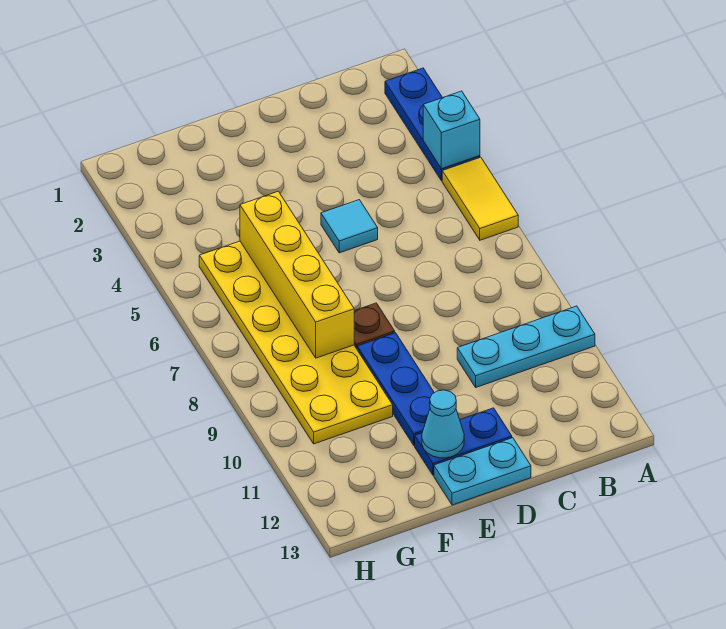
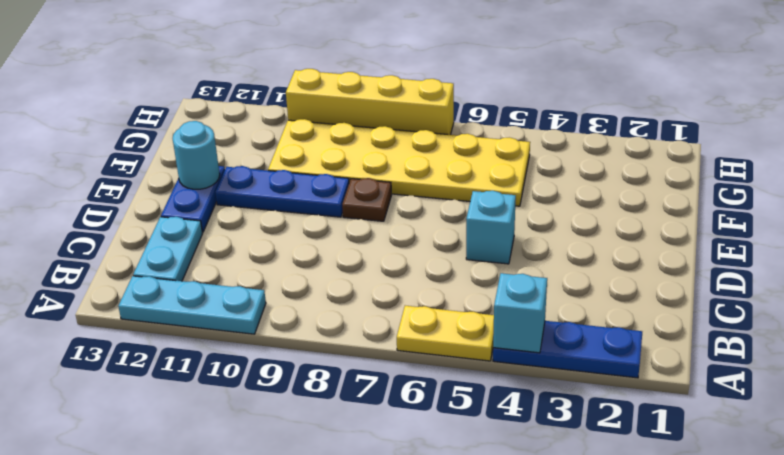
yellow 1x2 tile [442,157,518,240] -> yellow 1x2 plate [397,306,494,361]
cyan 1x3 plate [457,306,595,387] -> cyan 1x3 plate turned to [118,276,266,334]
cyan 1x1 tile [321,200,378,253] -> cyan 1x1 brick [466,191,516,264]
cyan 1x2 plate [434,438,531,505] -> cyan 1x2 plate moved to [133,217,203,281]
cyan 1x1 cone [422,390,464,458] -> cyan 1x1 round brick [173,121,220,189]
yellow 1x4 brick [240,191,354,358] -> yellow 1x4 brick moved to [286,69,454,135]

